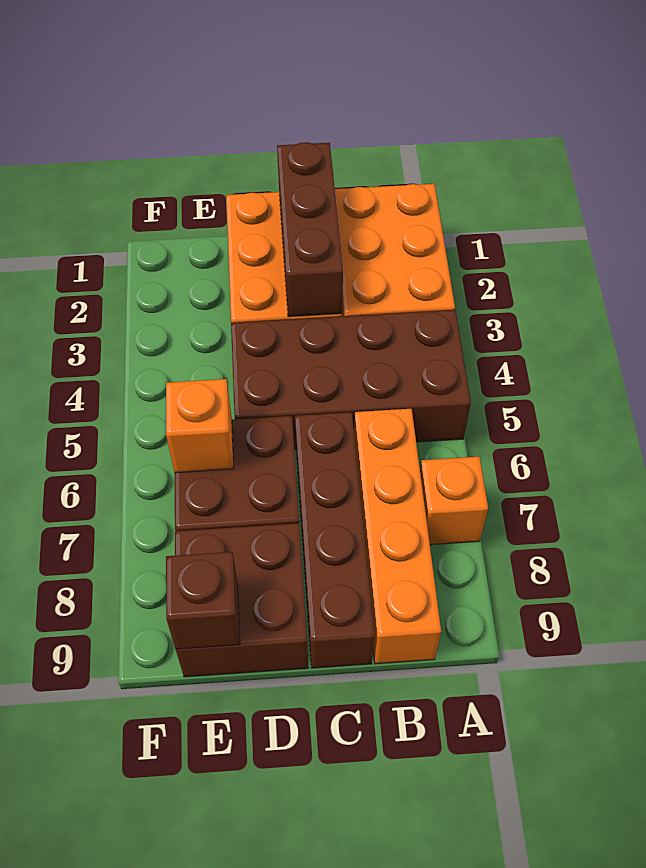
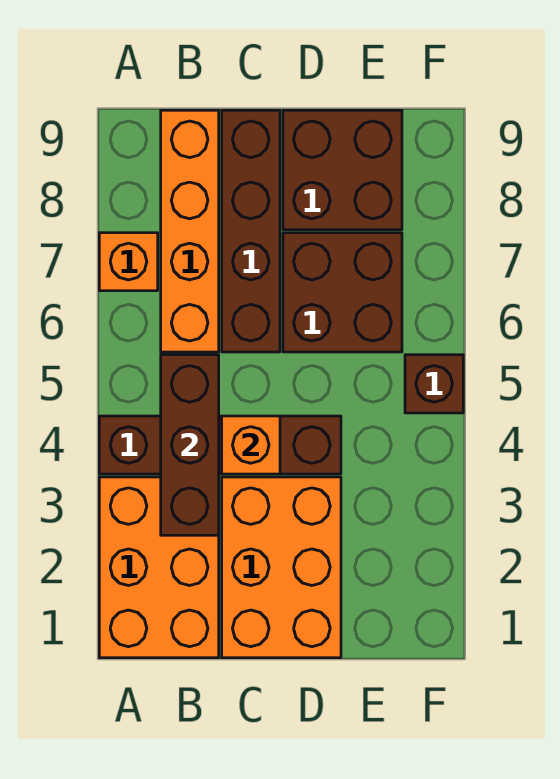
brown 2x4 brick [231,310,471,450] -> brown 1x4 brick [99,416,341,474]
brown 1x3 brick [277,142,343,317] -> brown 1x3 brick moved to [161,355,219,535]
orange 1x1 brick [166,379,234,473] -> orange 1x1 brick moved to [222,416,280,474]
brown 1x1 brick [166,552,240,649] -> brown 1x1 brick moved to [405,355,463,413]

